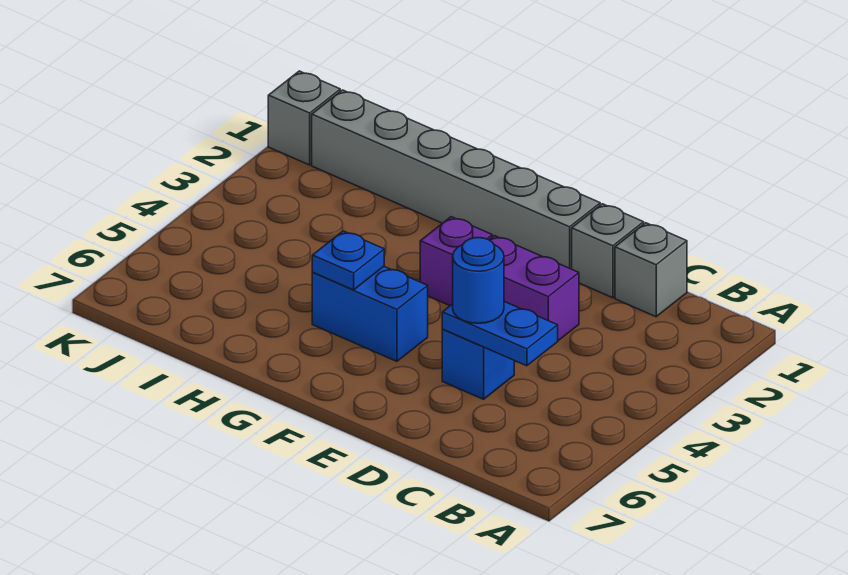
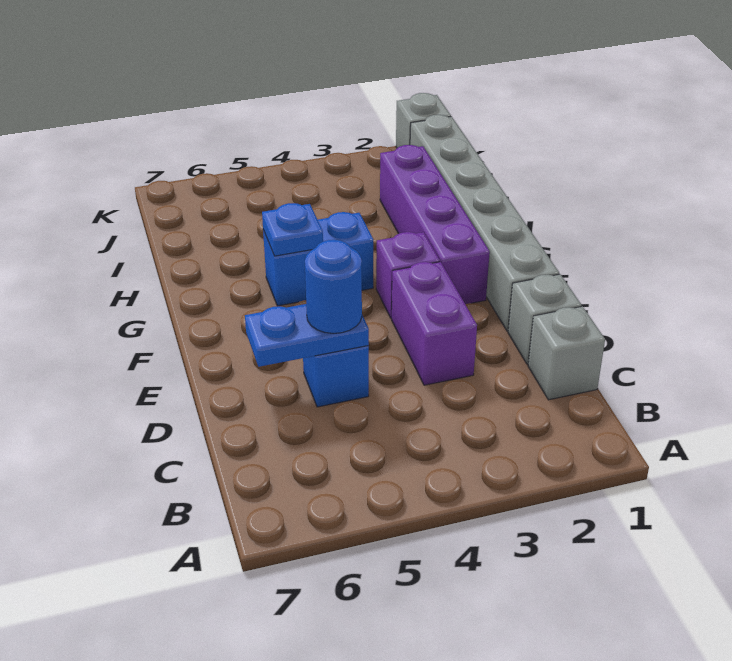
blue 1x2 plate [442,302,558,366] -> blue 1x2 plate turned to [245,304,369,367]
none -> purple 1x4 brick [380,145,490,304]
blue 1x2 brick [312,267,428,361] -> blue 1x2 brick turned to [263,212,373,306]

